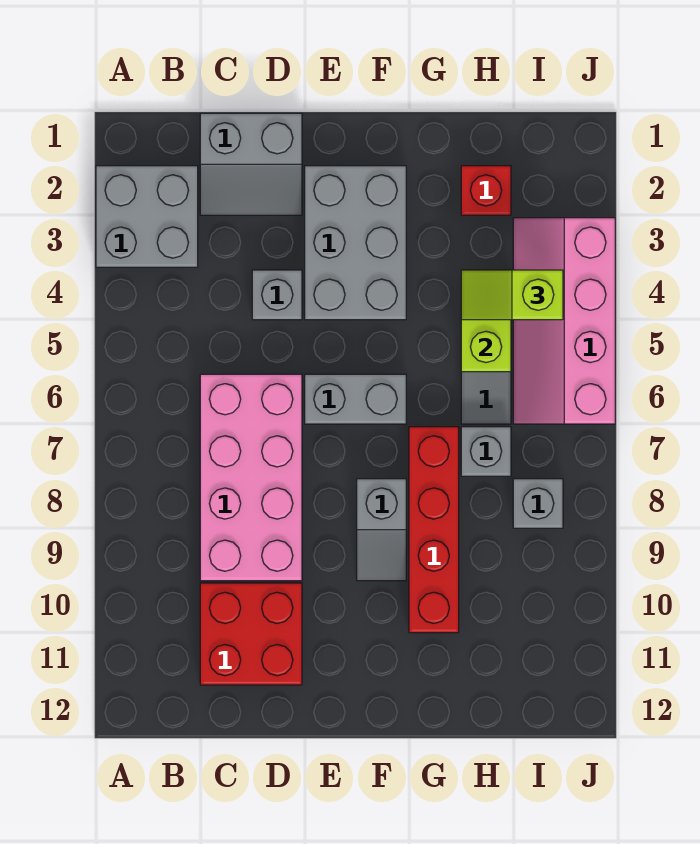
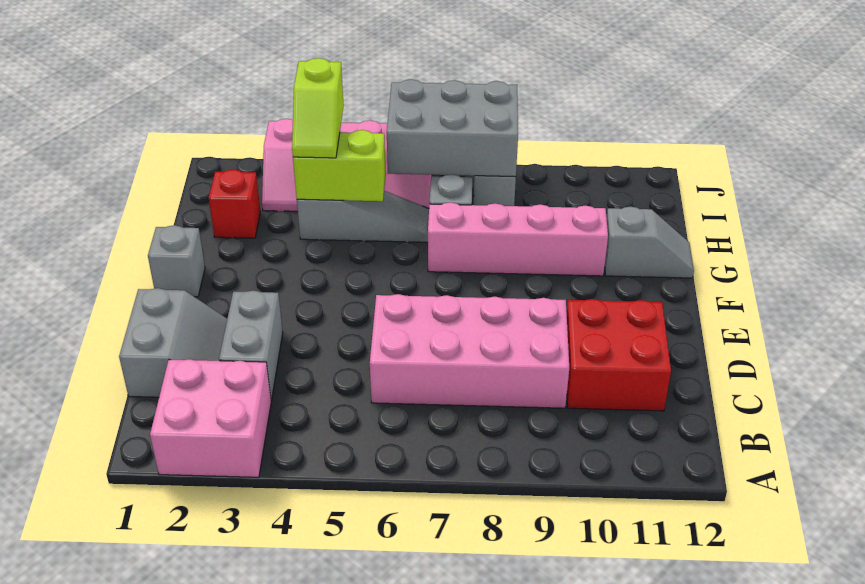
grey 2x2 brick [96,166,198,267] -> pink 2x2 brick [150,359,271,477]
grey 1x1 brick [252,270,302,320] -> grey 1x1 brick moved to [148,225,205,297]
grey 2x3 brick [305,166,406,320] -> grey 2x3 brick moved to [387,79,518,177]
grey 1x2 brick [305,374,406,424] -> grey 1x2 brick moved to [219,291,283,400]
grey 1x2 slope [357,479,406,581] -> grey 1x2 slope moved to [605,207,694,278]
red 1x4 brick [409,427,459,633] -> pink 1x4 brick [428,202,608,276]

